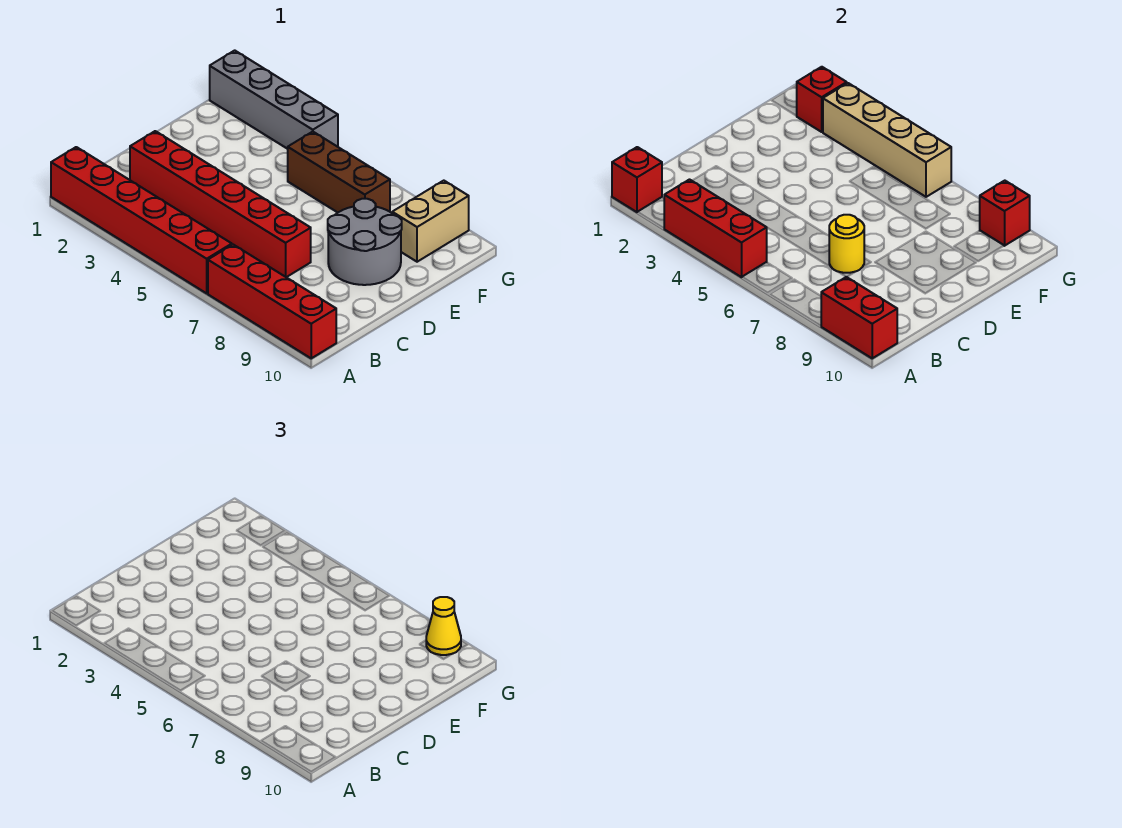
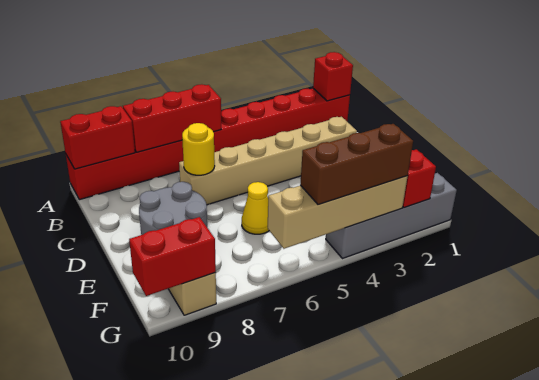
red 1x3 brick [664,180,767,277] -> red 1x3 brick moved to [123,84,221,152]
red 1x6 brick [130,131,311,277] -> tan 1x6 brick [179,117,357,205]
brown 1x3 brick [288,132,390,212] -> brown 1x3 brick moved to [300,124,413,205]
red 1x1 brick [980,181,1030,246] -> red 1x2 brick [129,217,216,296]
yellow 1x1 cone [426,597,461,655] -> yellow 1x1 cone moved to [242,182,269,234]

